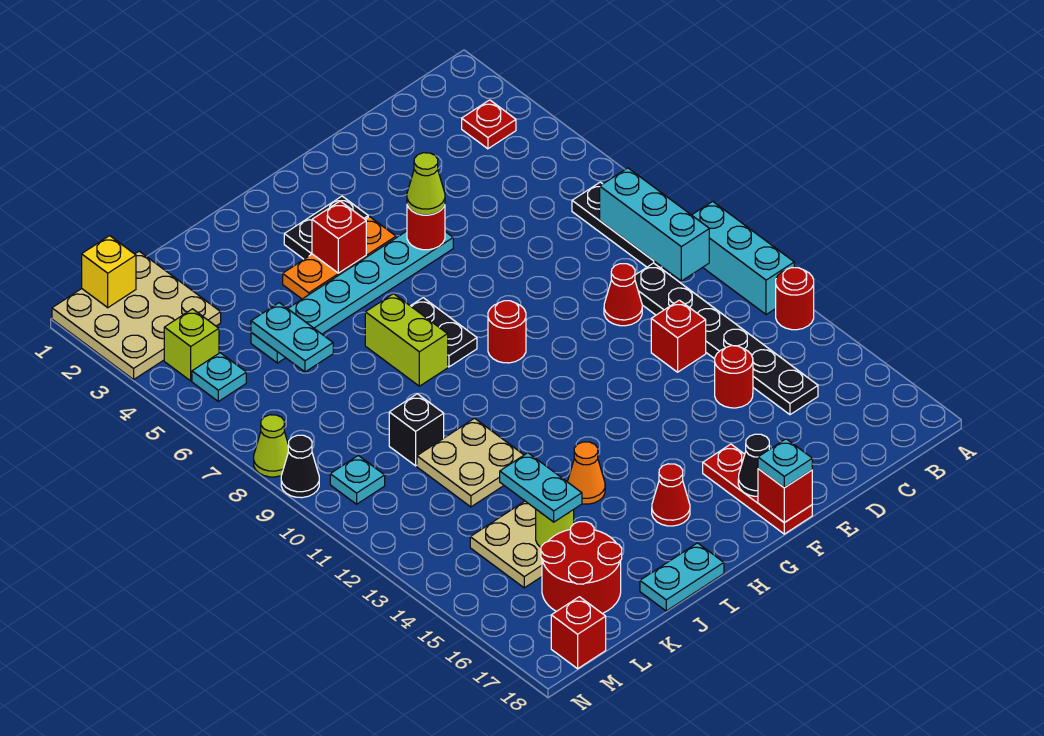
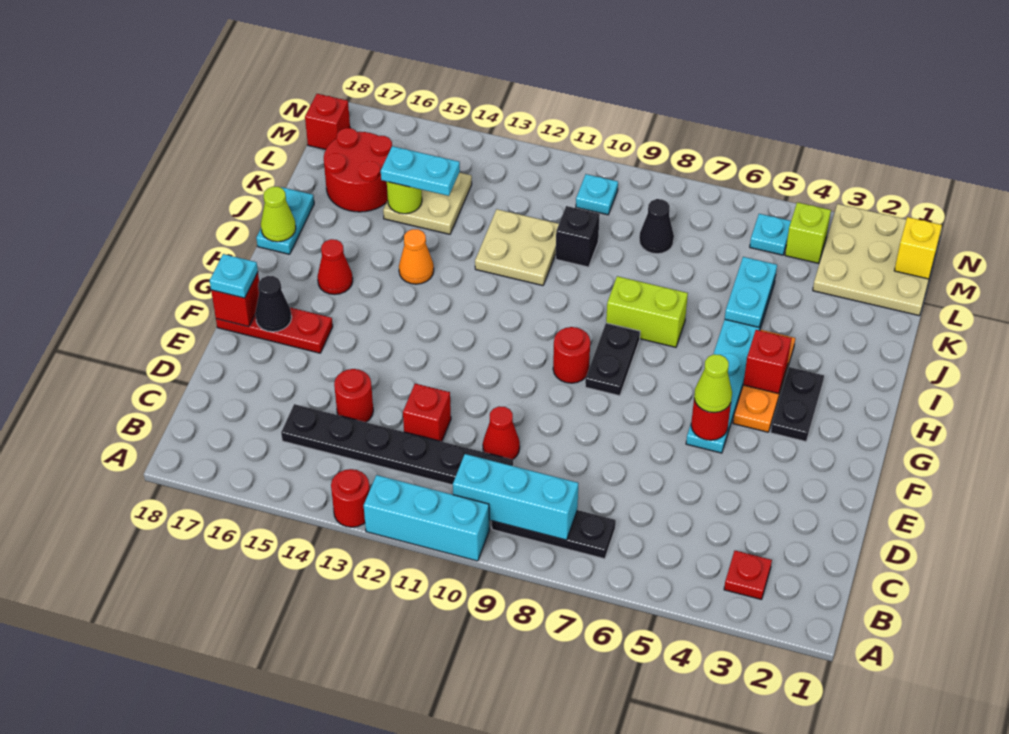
black 1x2 plate [411,298,477,367] -> black 1x2 plate turned to [585,323,640,396]
cyan 1x2 plate [251,303,333,372] -> cyan 1x2 plate turned to [725,257,777,327]
lime 1x1 cone [254,415,288,477] -> lime 1x1 cone moved to [261,187,296,242]
black 1x1 cone [281,435,319,498] -> black 1x1 cone moved to [639,199,674,254]

